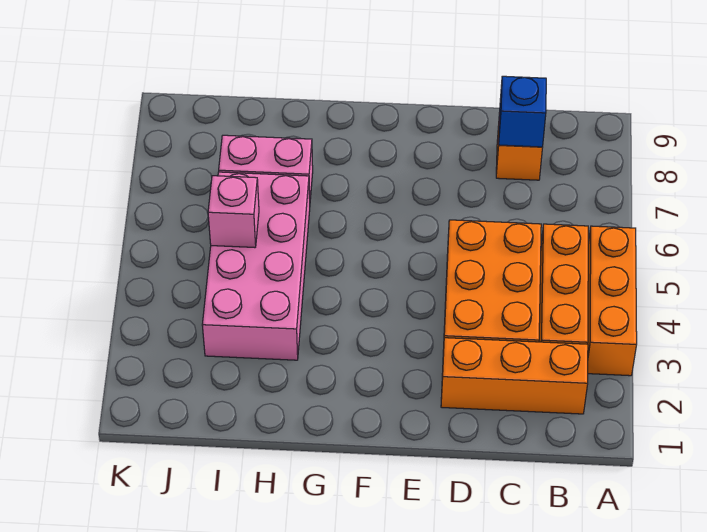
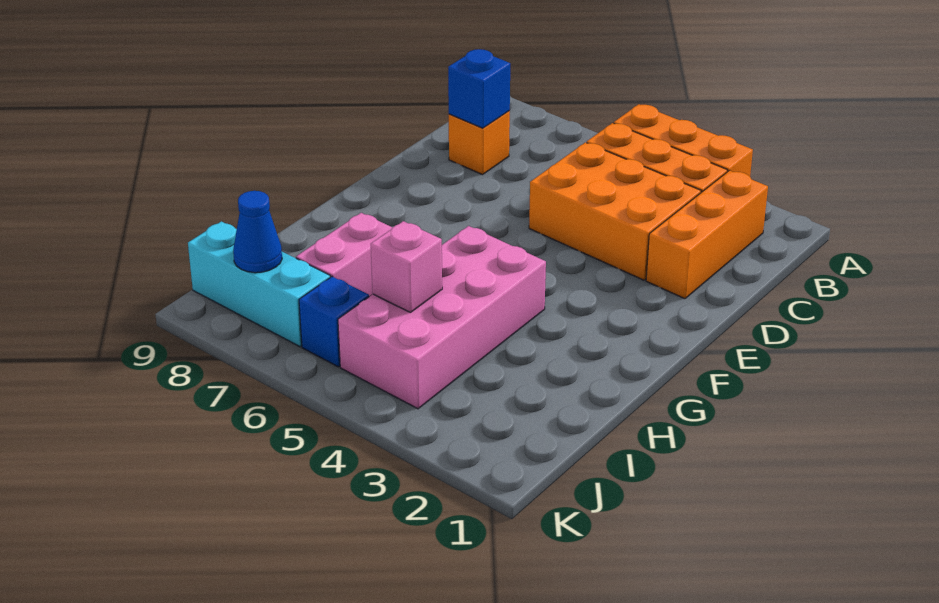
pink 2x4 brick [202,172,310,360] -> pink 2x4 brick turned to [338,226,546,409]
none -> blue 1x1 brick [299,277,369,367]
none -> cyan 1x3 brick [188,221,330,347]
none -> blue 1x1 cone [233,191,282,273]

